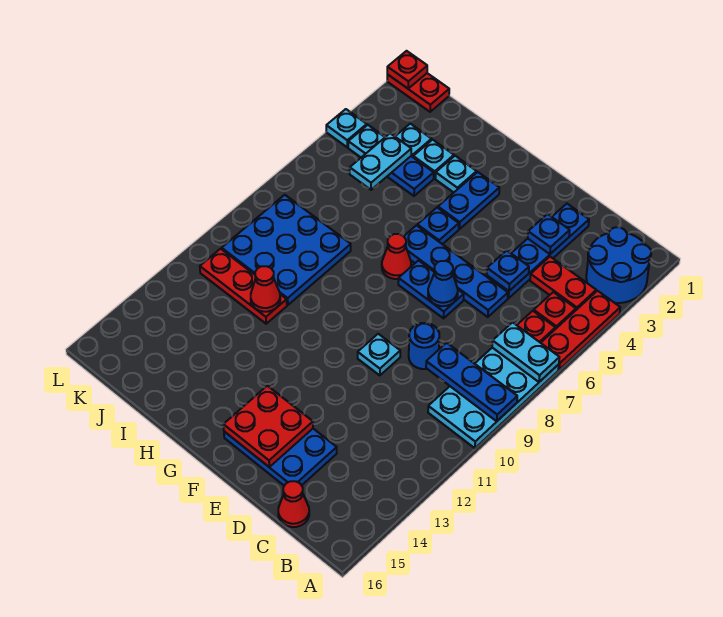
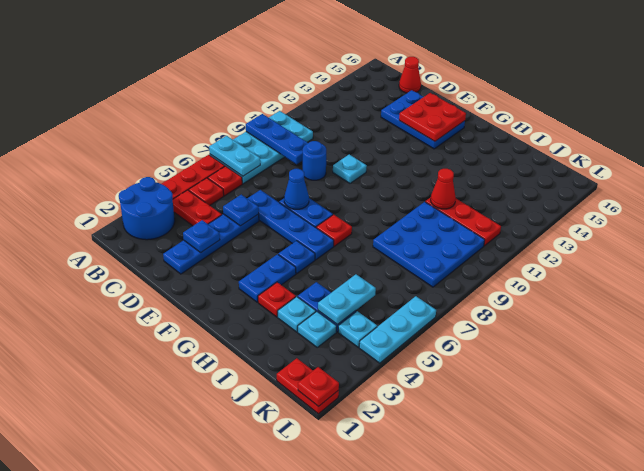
red 1x1 cone [382,234,411,279] -> red 1x1 plate [316,215,352,246]
cyan 1x1 plate [436,156,477,192] -> red 1x1 plate [258,282,296,317]
cyan 1x1 plate [326,109,367,147] -> cyan 1x3 plate [359,296,436,363]

